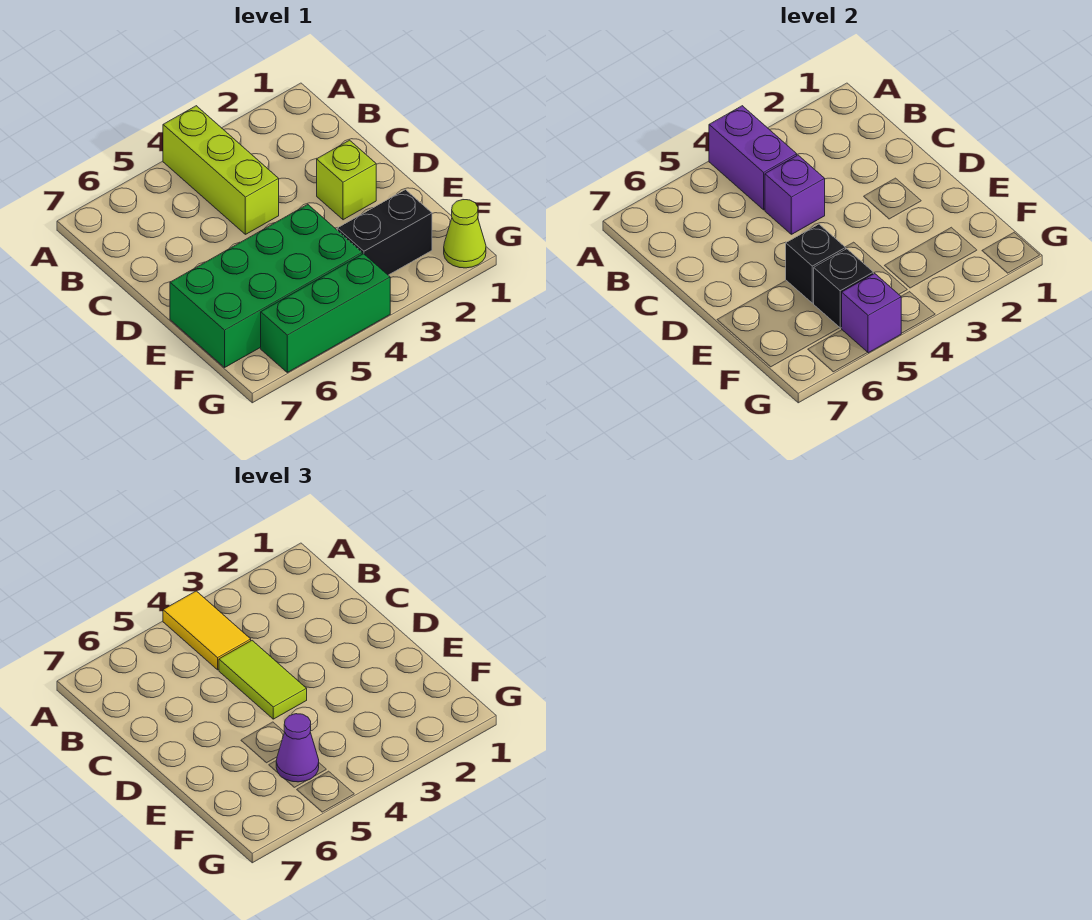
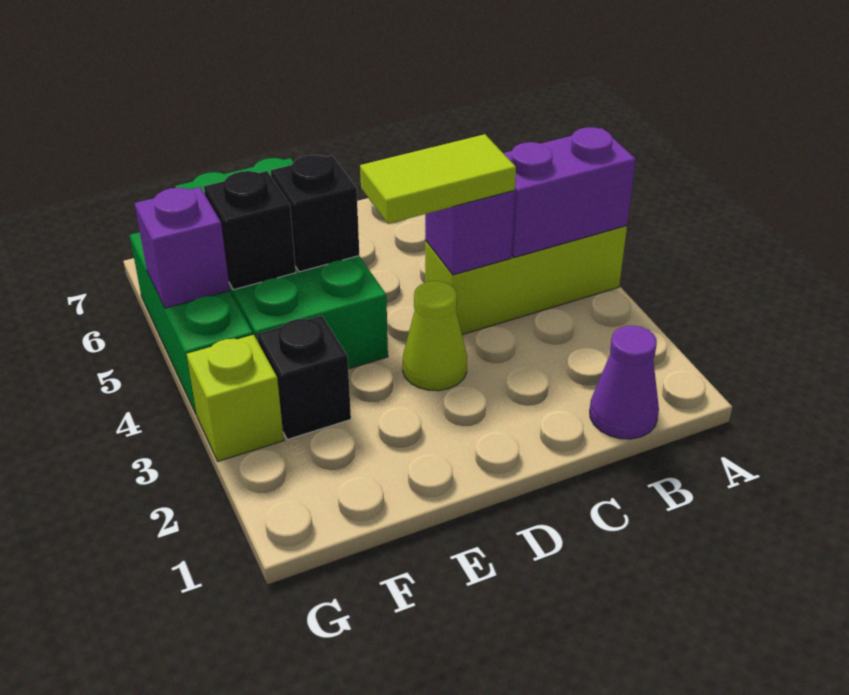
yellow 1x2 tile [163,591,251,670] -> none
lime 1x1 brick [317,140,376,220] -> lime 1x1 brick moved to [187,335,284,461]
black 1x2 brick [337,190,432,275] -> black 1x1 brick [257,315,351,440]
purple 1x1 cone [276,714,319,782] -> purple 1x1 cone moved to [590,326,659,439]
lime 1x1 cone [444,200,486,268] -> lime 1x1 cone moved to [403,281,467,391]

